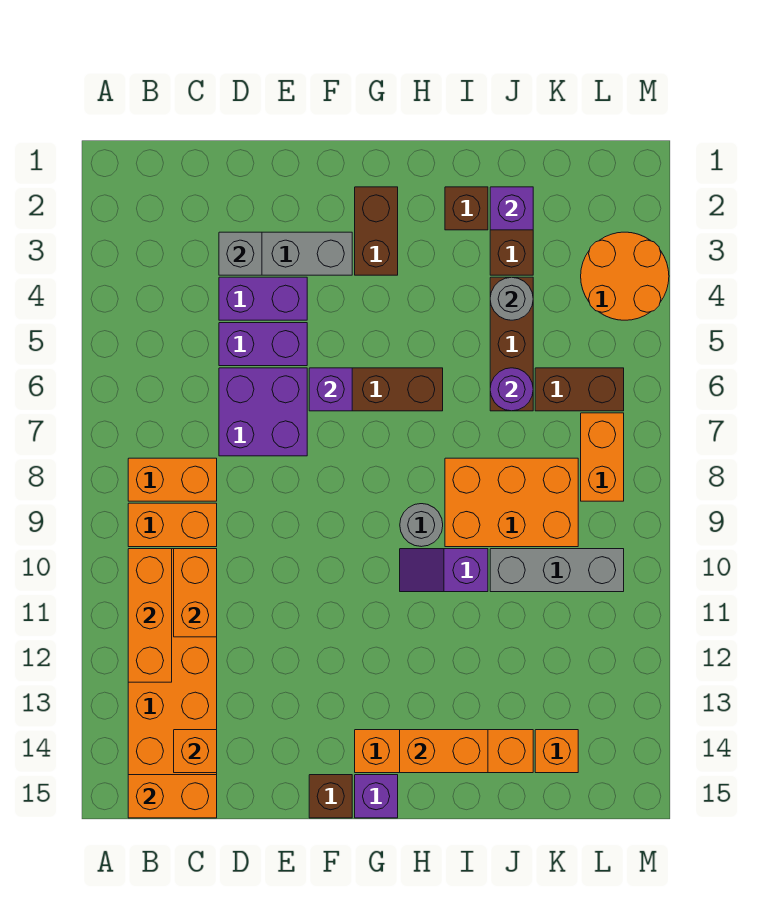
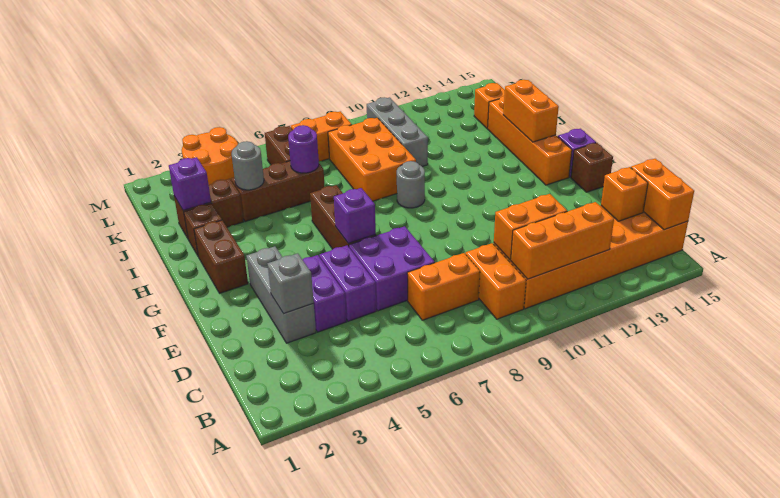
orange 1x2 brick [128,458,217,501] -> orange 1x2 brick turned to [407,253,480,320]
brown 1x2 brick [355,187,398,275] -> brown 1x2 brick turned to [194,220,248,293]
purple 1x2 slope [400,549,488,592] -> none

